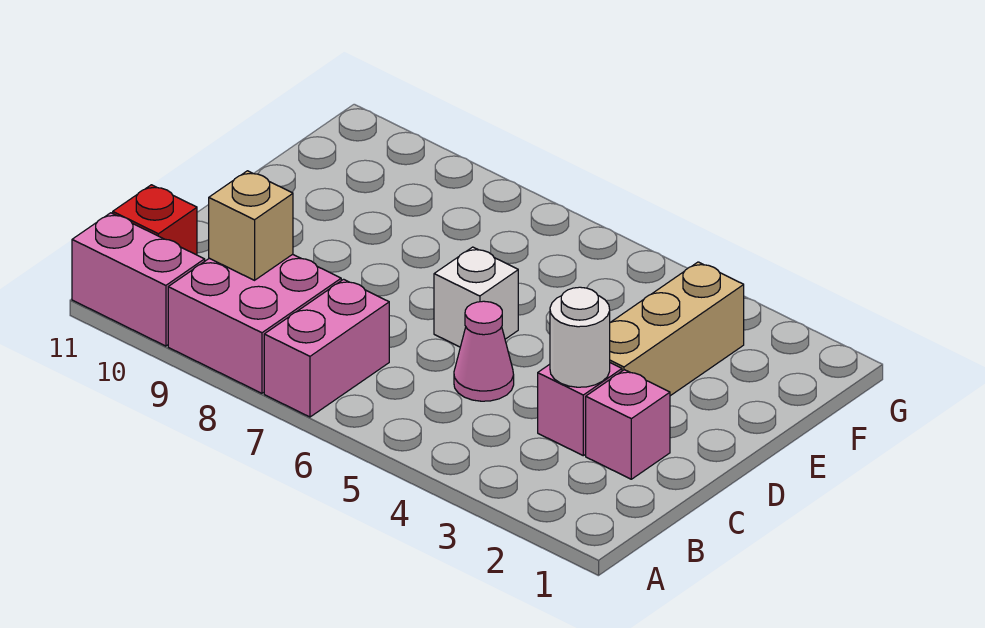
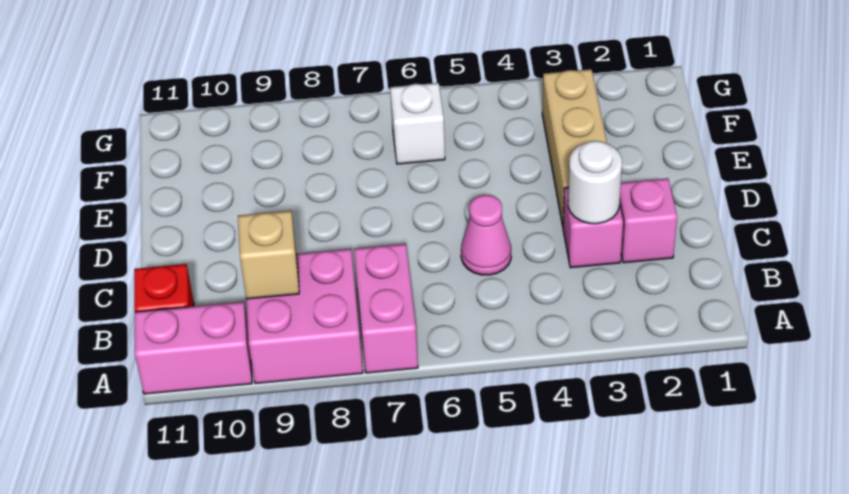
white 1x1 brick [434,247,518,347] -> white 1x1 brick moved to [390,83,445,164]

